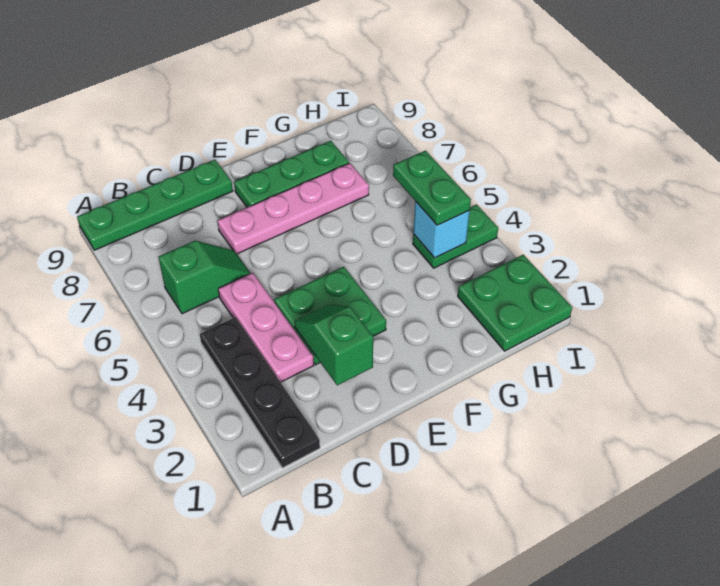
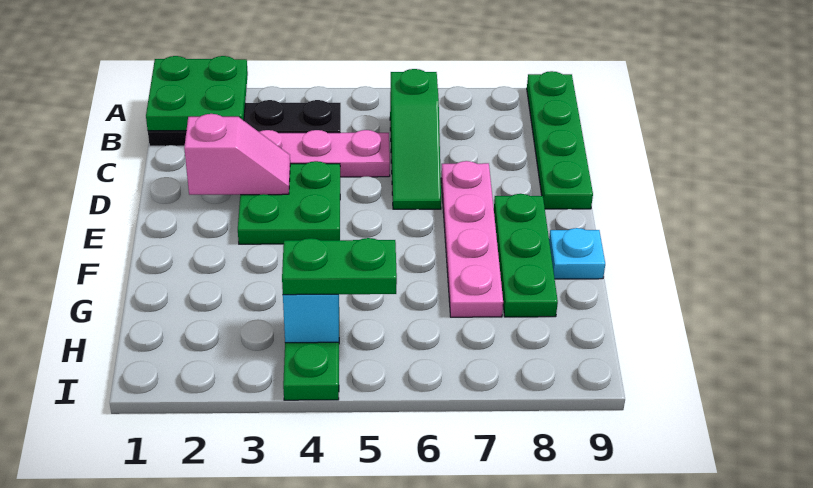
green 1x2 slope [158,241,251,314] -> green 1x3 slope [390,69,441,209]
green 1x2 slope [294,305,373,385] -> pink 1x2 slope [184,114,290,195]
none -> cyan 1x1 plate [549,228,605,279]
green 2x2 plate [458,255,572,351] -> green 2x2 plate moved to [146,56,248,131]

